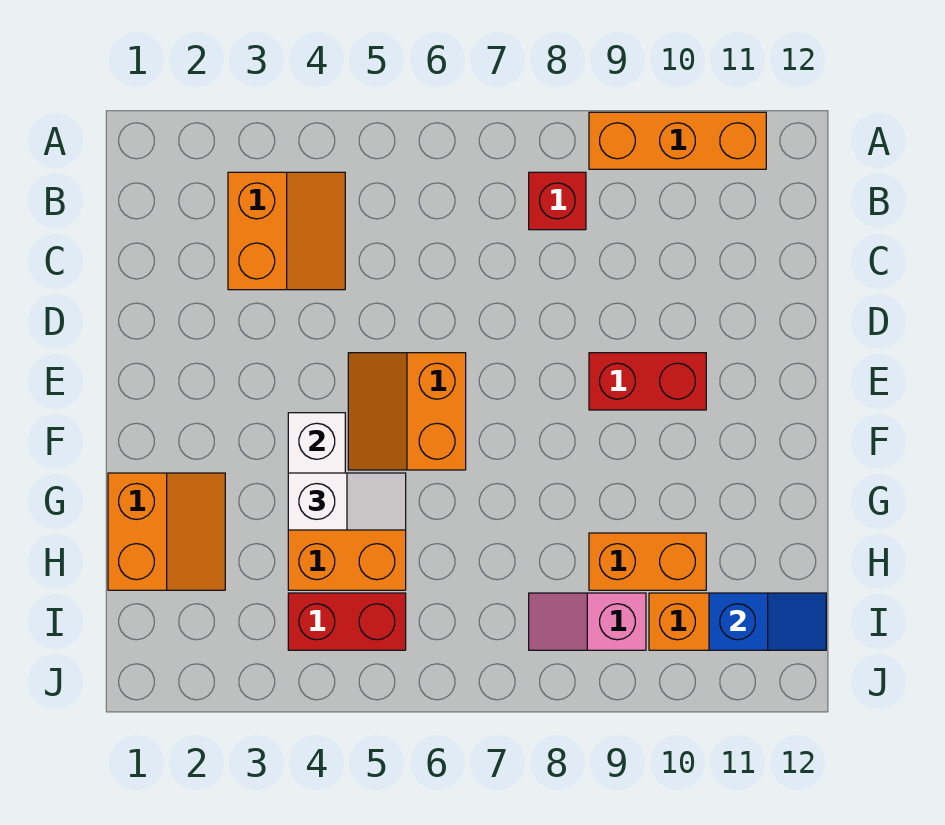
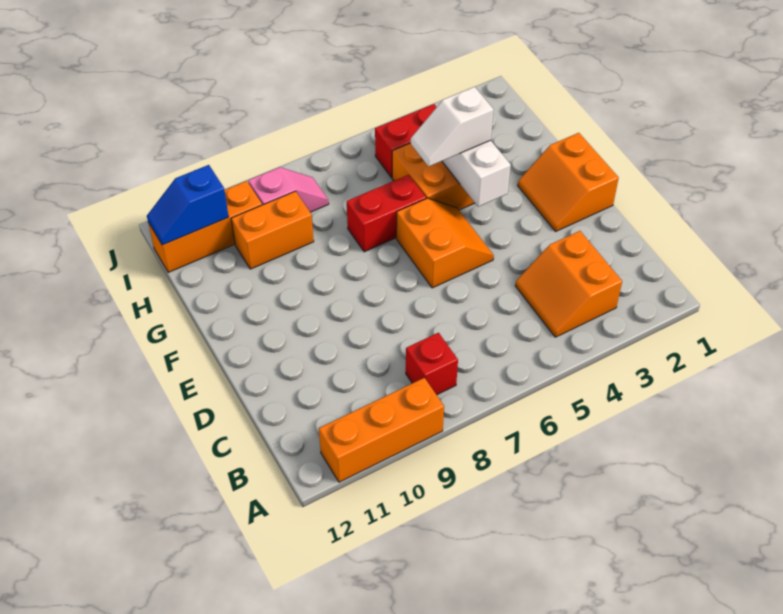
red 1x2 brick [589,353,706,410] -> red 1x2 brick moved to [347,175,426,252]
orange 2x2 slope [108,473,225,590] -> orange 2x2 slope moved to [518,133,619,231]

